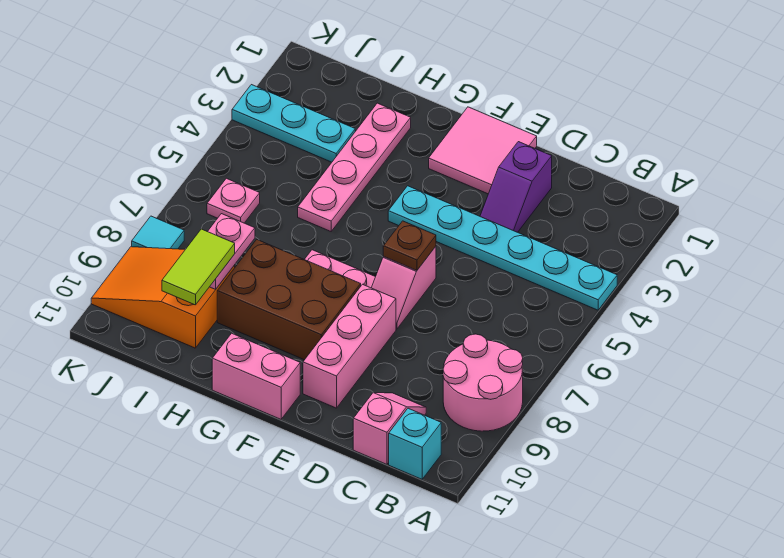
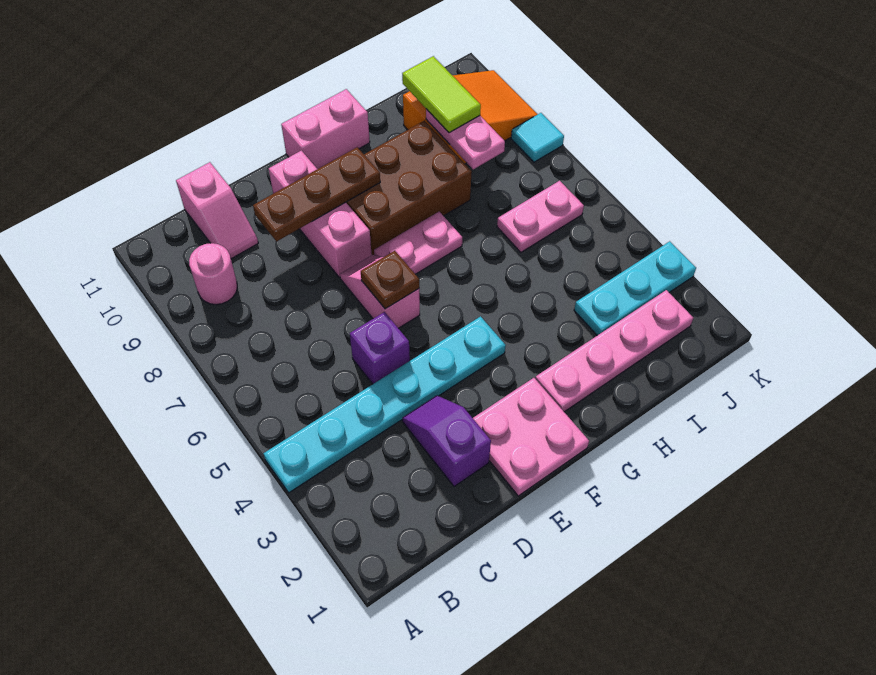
pink 2x2 round brick [443,334,523,431] -> pink 1x1 round brick [189,243,237,305]
cyan 1x1 brick [389,408,441,479] -> none
none -> purple 1x1 brick [350,312,410,384]
none -> brown 1x3 plate [253,147,380,242]
pink 2x2 tile [429,107,537,194] -> pink 2x2 plate [473,378,589,496]
pink 1x4 plate [298,103,411,231] -> pink 1x4 plate turned to [535,290,693,412]
pink 1x1 plate [207,178,260,223] -> pink 1x2 plate [497,181,584,252]

